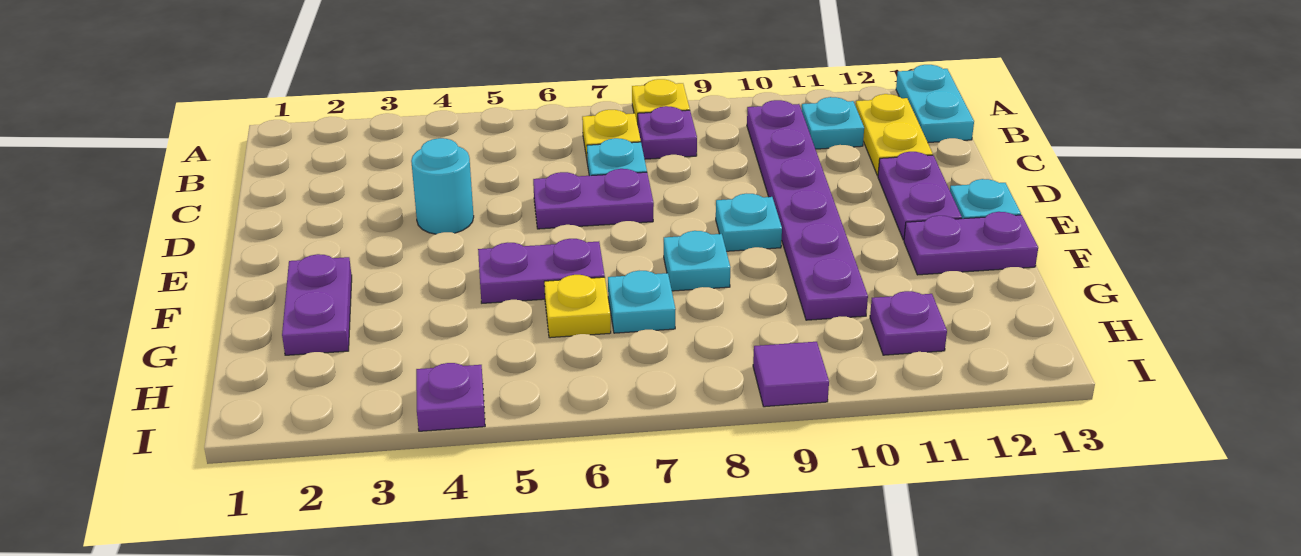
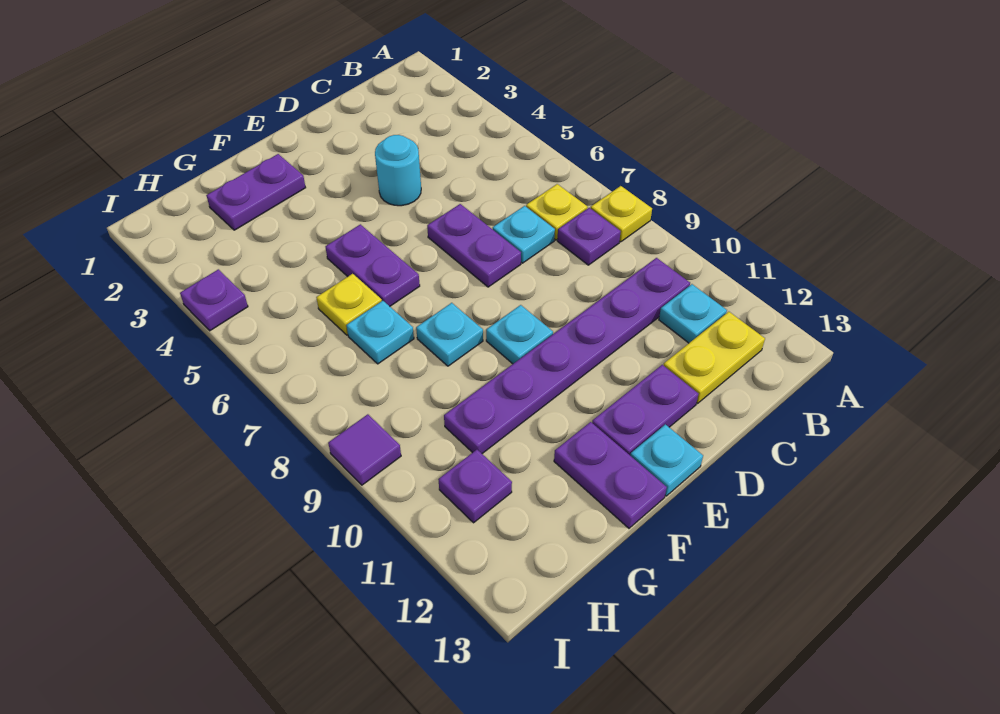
cyan 1x2 plate [896,65,974,142] -> none

